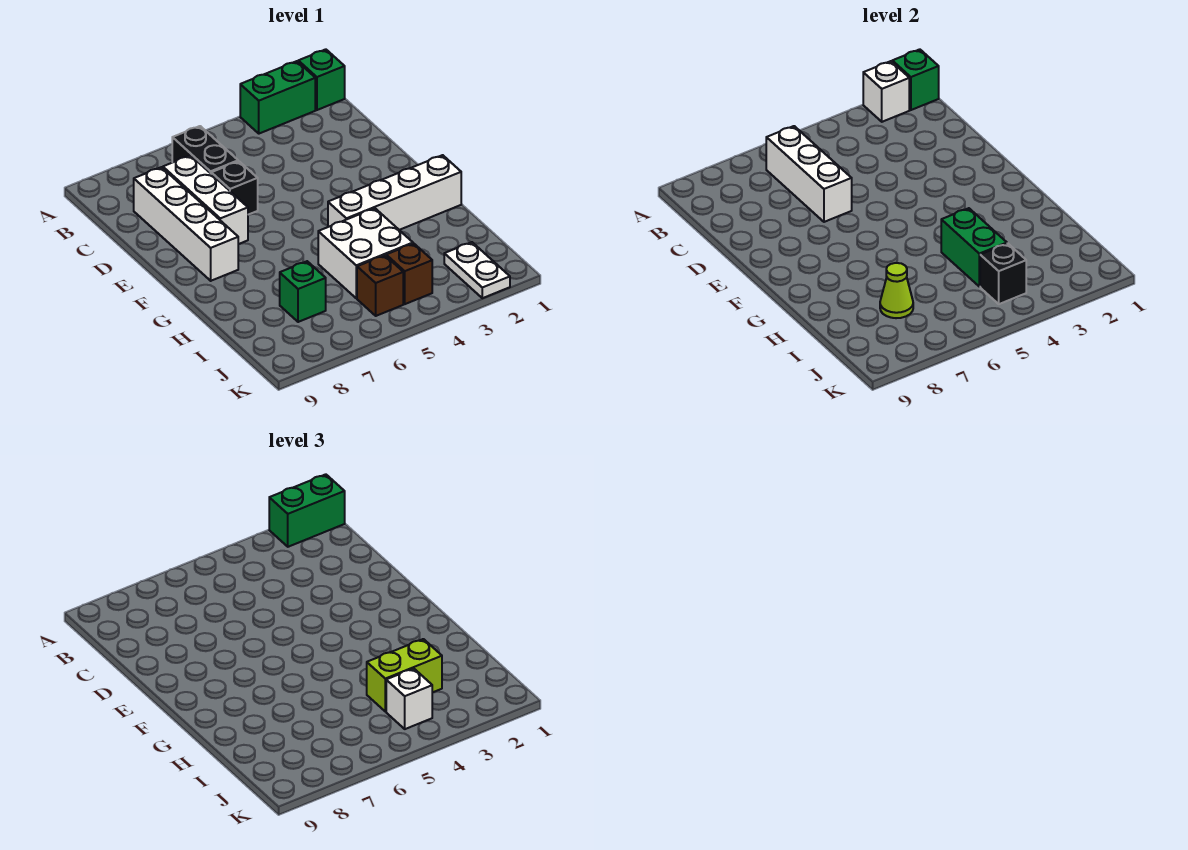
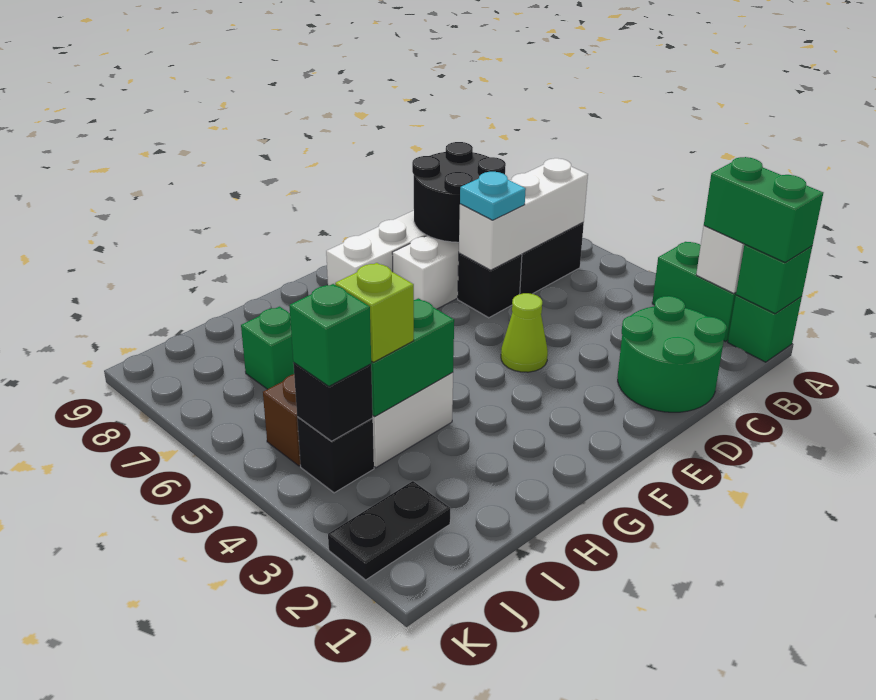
none -> green 2x2 round brick [618,296,727,412]
none -> black 2x2 round brick [412,142,506,242]
none -> cyan 1x1 plate [460,172,526,220]
white 1x4 brick [328,155,461,230] -> none
lime 1x2 brick [367,639,442,712] -> lime 1x1 brick [335,263,414,362]
lime 1x1 cone [880,263,913,318] -> lime 1x1 cone moved to [501,293,548,372]
white 1x2 plate [444,242,510,298] -> black 1x2 plate [328,481,450,580]
brown 1x1 brick [386,243,432,304] -> black 1x1 brick [297,417,374,493]
white 1x1 brick [386,668,432,729] -> green 1x1 brick [289,284,371,386]

